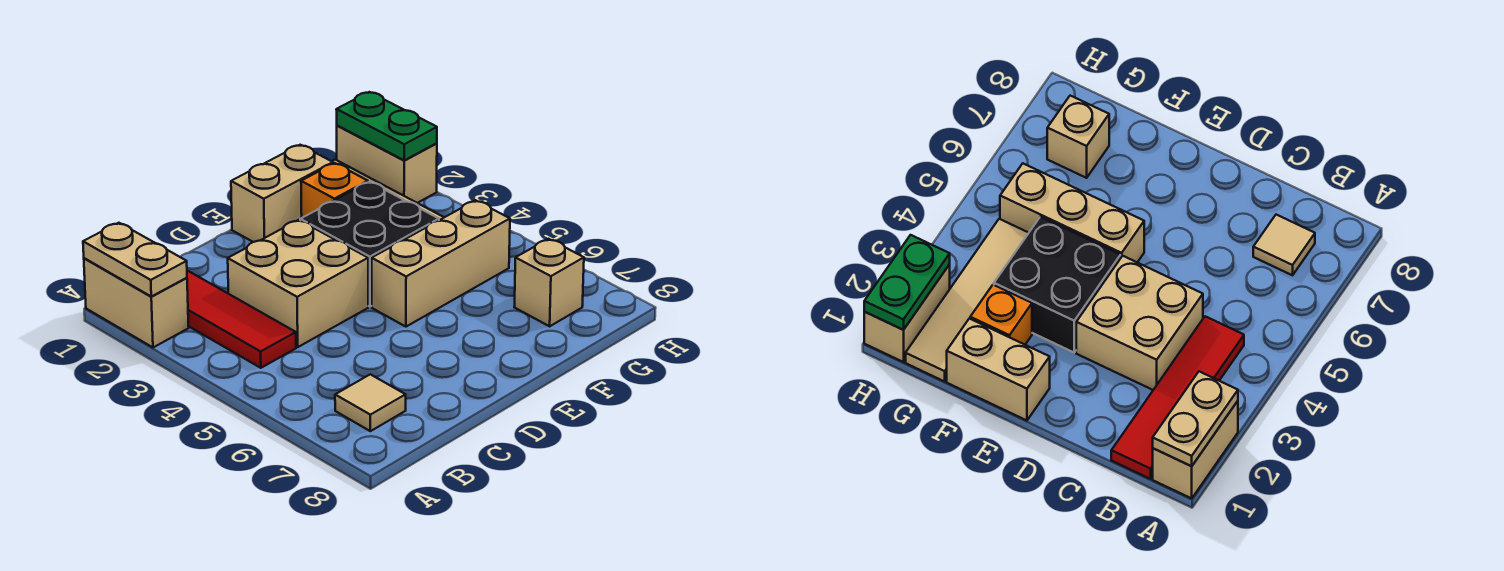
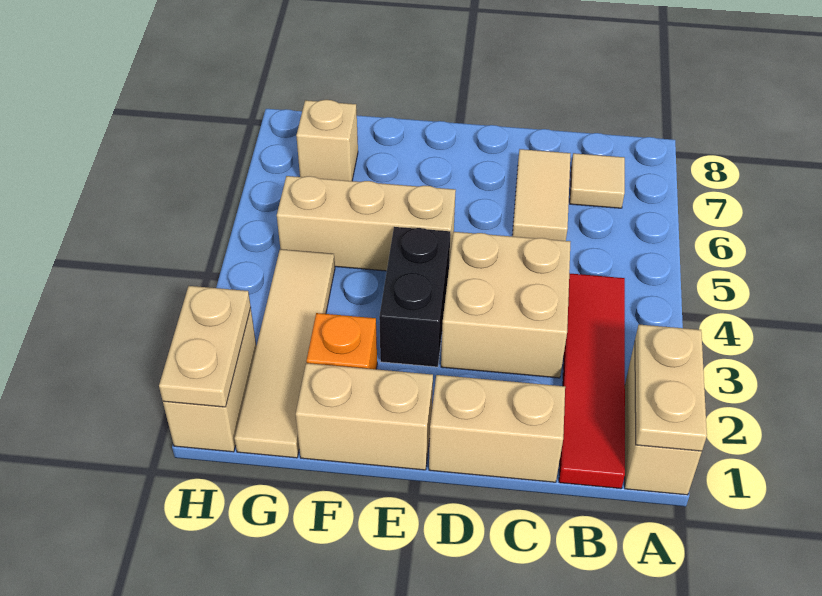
none -> tan 1x2 brick [429,375,565,482]
none -> tan 1x2 tile [512,149,570,241]
black 2x2 brick [300,182,439,307] -> black 1x2 brick [379,227,450,367]
green 1x2 plate [336,92,437,160] -> tan 1x2 plate [159,286,251,407]

